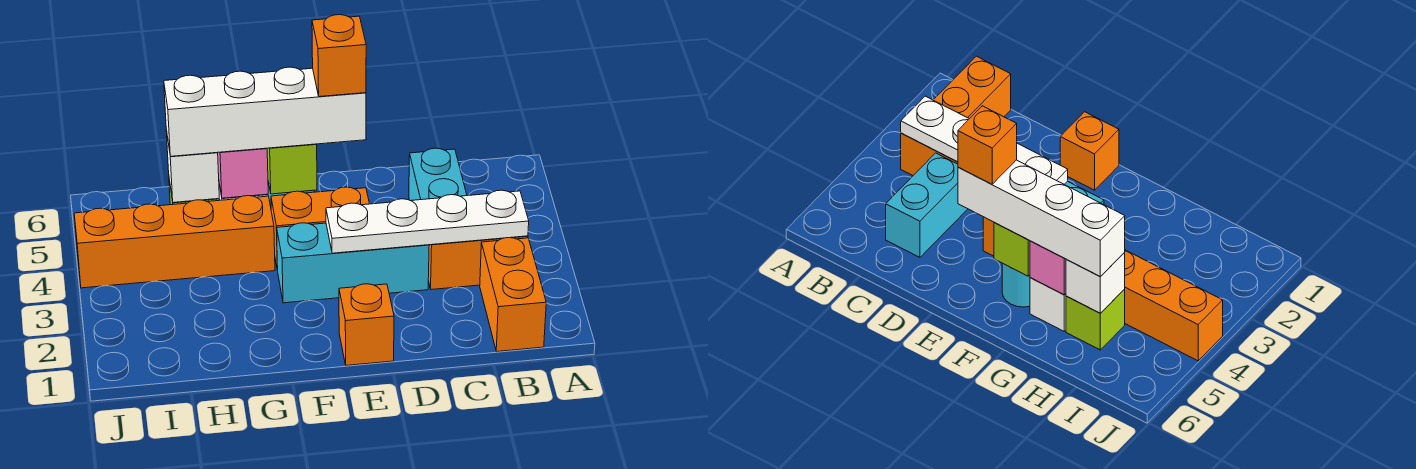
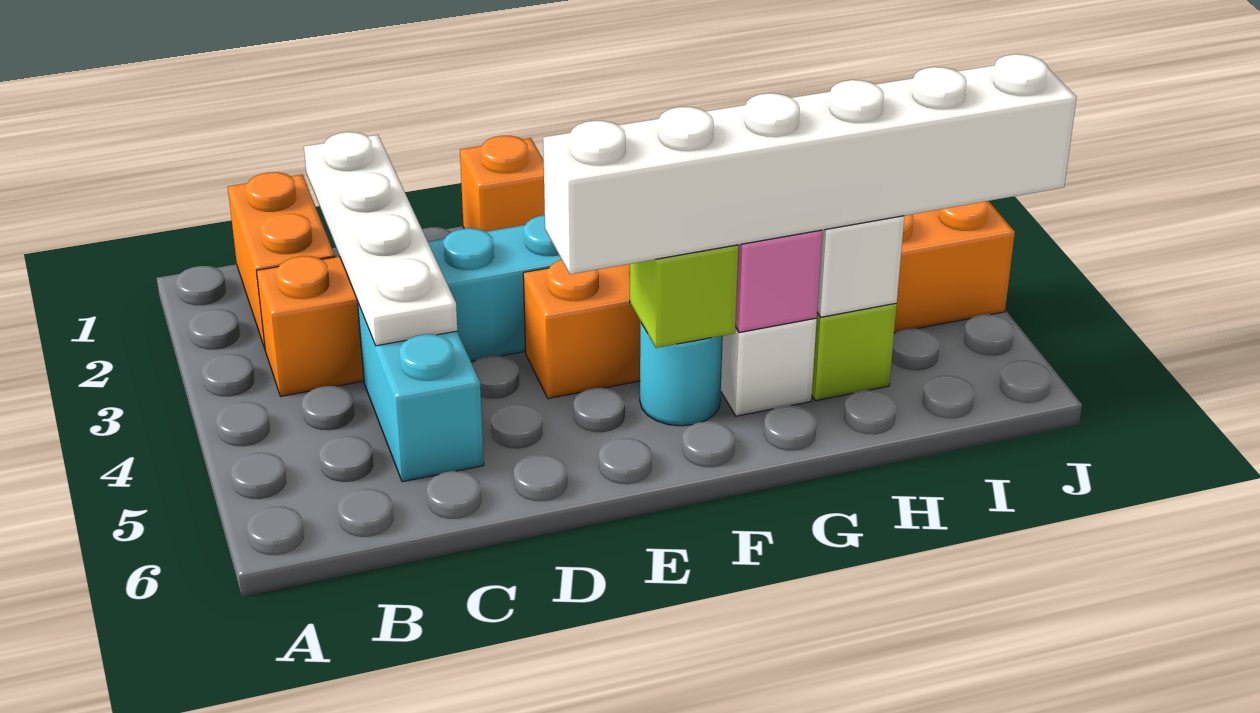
white 1x4 plate [326,190,529,253] -> white 1x4 plate turned to [304,132,457,346]
white 1x4 brick [164,67,366,156] -> white 1x6 brick [543,54,1077,274]
orange 1x1 brick [312,15,366,97] -> none

